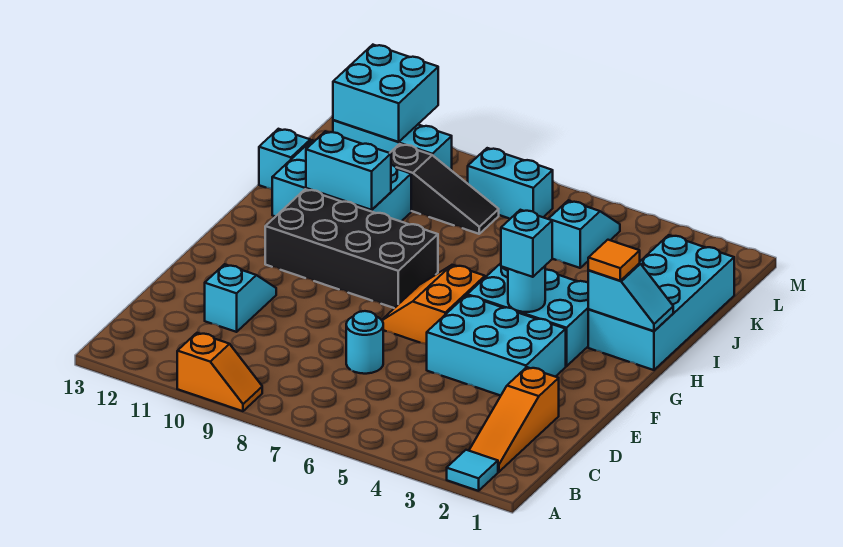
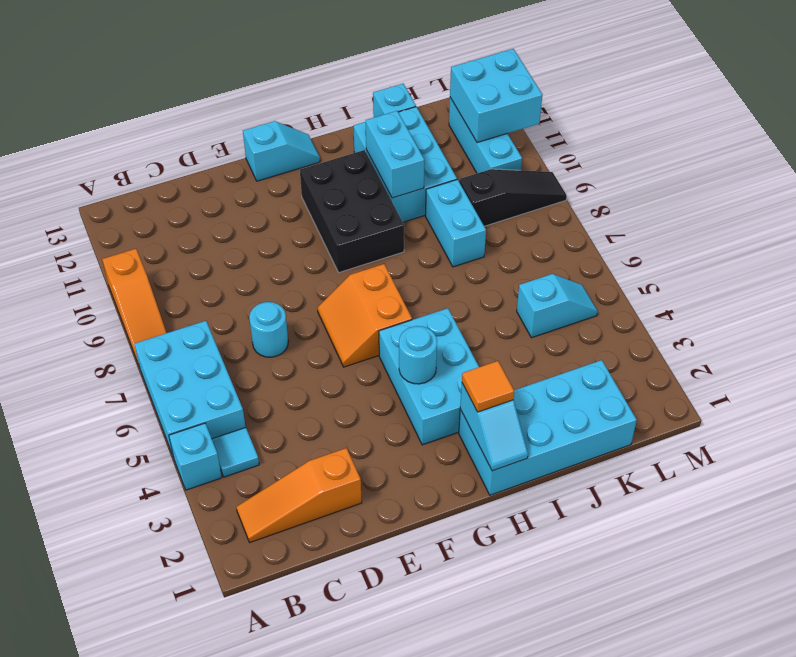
cyan 1x1 tile [447,450,498,491] -> cyan 1x1 tile moved to [212,428,259,477]
orange 1x2 slope [177,333,262,411] -> orange 1x3 slope [102,249,166,365]
cyan 1x2 slope [205,264,276,332] -> cyan 1x2 slope moved to [243,121,320,181]
cyan 2x3 brick [427,295,566,396] -> cyan 2x3 brick moved to [134,321,246,455]
orange 2x2 slope [382,265,485,344] -> orange 2x2 slope turned to [318,264,412,367]
cyan 1x1 brick [501,210,552,277] -> cyan 1x1 brick moved to [169,423,222,490]
black 2x4 brick [265,189,438,308] -> black 2x3 brick [300,150,404,273]
black 1x3 slope [390,144,499,234] -> black 1x3 slope turned to [459,169,567,226]
cyan 1x2 brick [468,148,553,219] -> cyan 1x2 brick moved to [426,179,486,267]

